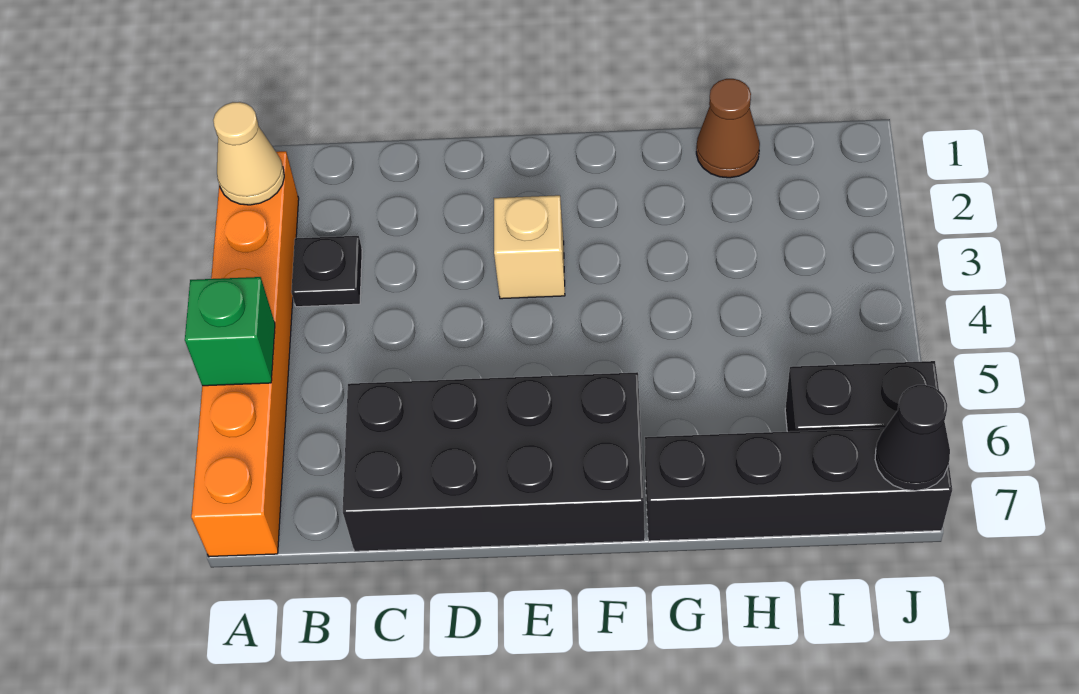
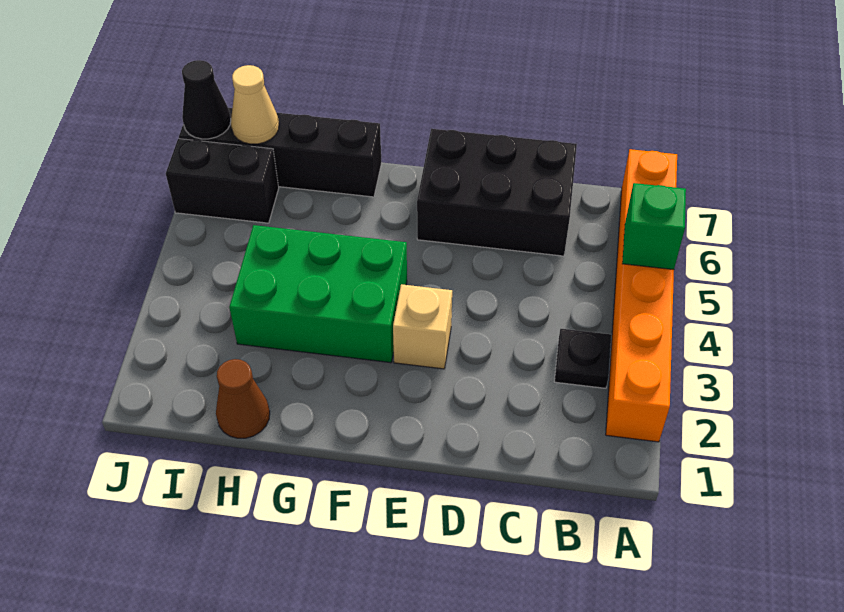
tan 1x1 cone [213,102,284,205] -> tan 1x1 cone moved to [231,65,279,144]
black 2x4 brick [343,372,645,551] -> black 2x3 brick [417,129,577,256]
none -> green 2x3 brick [229,225,407,363]

